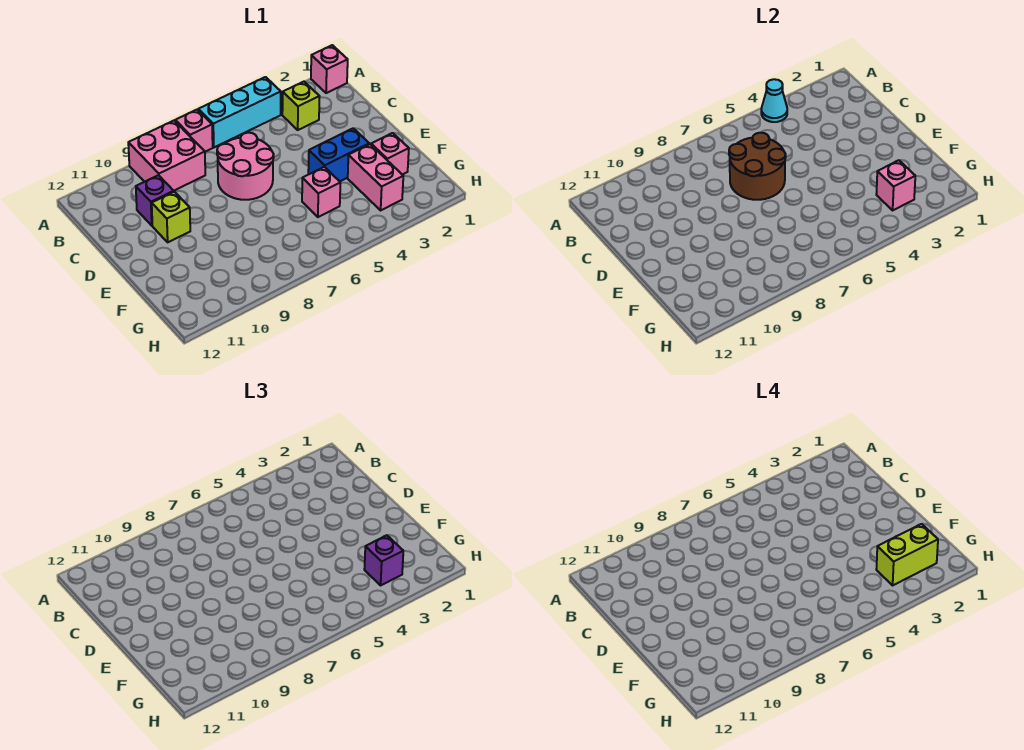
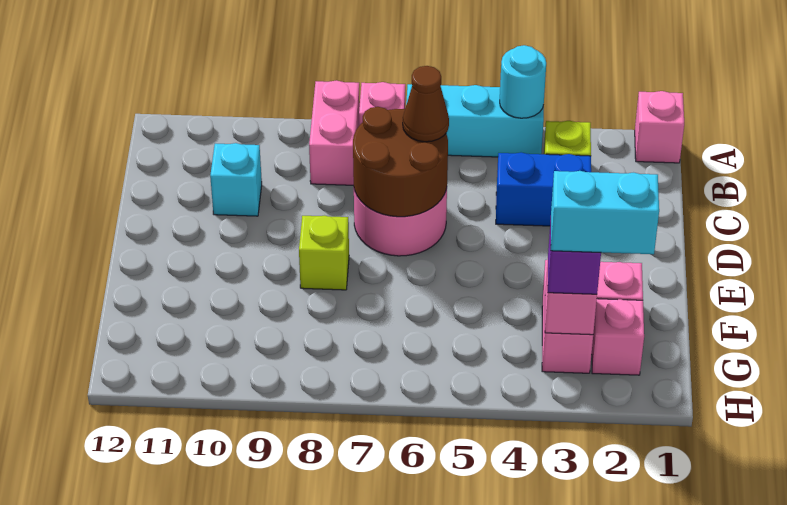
cyan 1x1 cone [761,79,787,122] -> cyan 1x1 round brick [500,45,546,118]
pink 2x2 brick [128,121,205,191] -> pink 1x2 brick [309,80,360,185]
none -> brown 1x1 cone [403,66,449,142]
purple 1x1 brick [136,175,174,226] -> cyan 1x1 brick [210,143,262,216]
lime 1x1 brick [152,192,190,242] -> lime 1x1 brick moved to [299,216,349,290]
blue 1x2 brick [308,128,369,181] -> blue 1x2 brick moved to [496,152,591,226]
pink 1x1 brick [302,167,340,217] -> pink 1x1 brick moved to [592,299,644,375]
lime 1x2 brick [876,524,938,585] -> cyan 1x2 brick [551,171,659,254]

